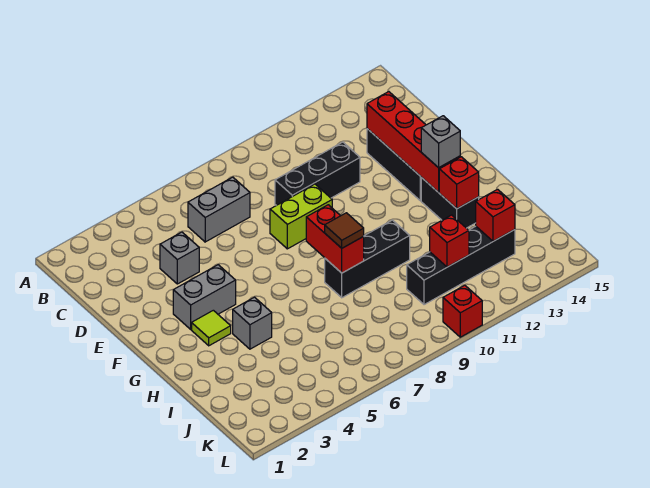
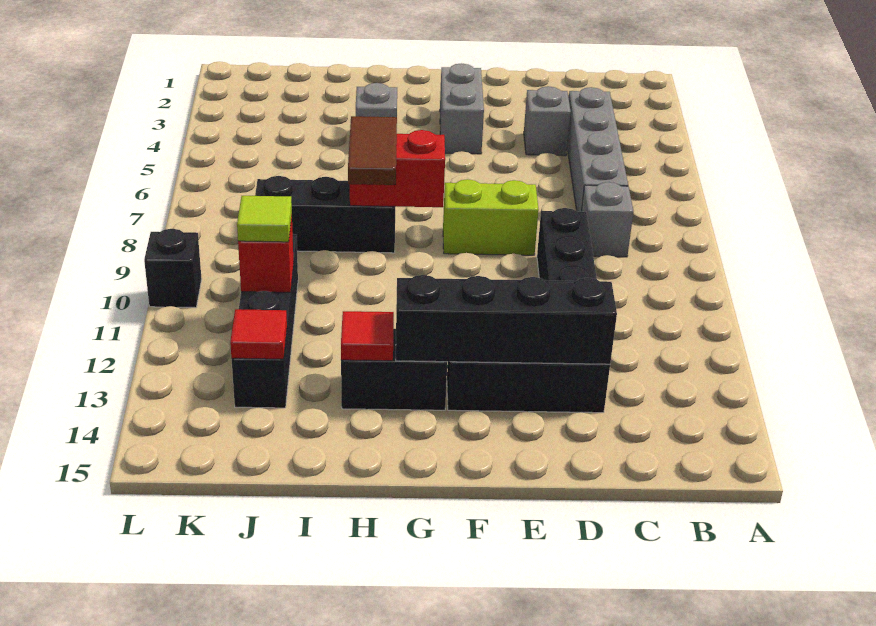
grey 1x2 brick [188,177,250,242] -> grey 1x4 brick [567,87,628,212]
red 1x4 brick [367,92,460,193] -> black 1x4 brick [396,275,617,364]
lime 1x2 brick [270,184,332,249] -> lime 1x2 brick turned to [443,179,539,255]
lime 1x1 tile [192,310,231,346] -> lime 1x1 tile moved to [237,196,292,242]
grey 1x1 brick [421,116,460,168] -> grey 1x1 brick moved to [582,182,633,257]
black 1x3 brick [325,220,410,298] -> black 1x3 brick turned to [255,176,395,253]
brown 1x1 tile [325,213,364,248] -> brown 1x2 tile [348,116,397,185]
red 1x1 brick [439,157,479,209] -> red 1x1 tile [341,311,394,361]
red 1x1 brick [476,189,515,241] -> red 1x1 tile [230,309,287,359]
red 1x1 brick [443,285,482,337] -> black 1x1 brick [144,229,202,308]

